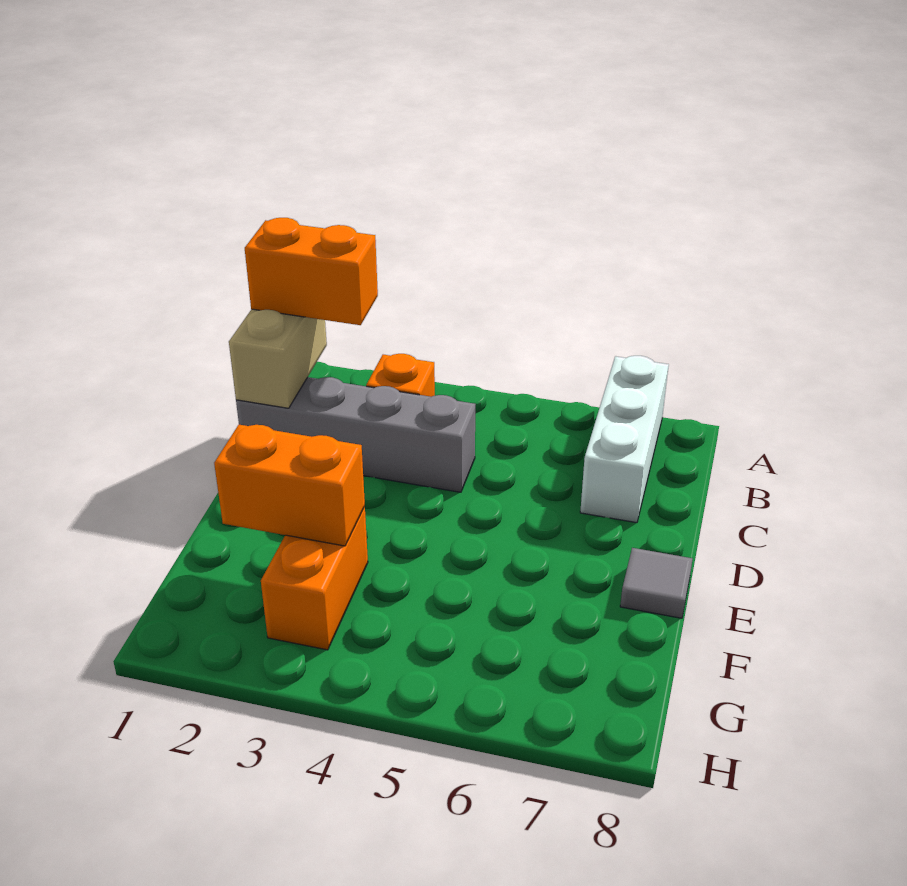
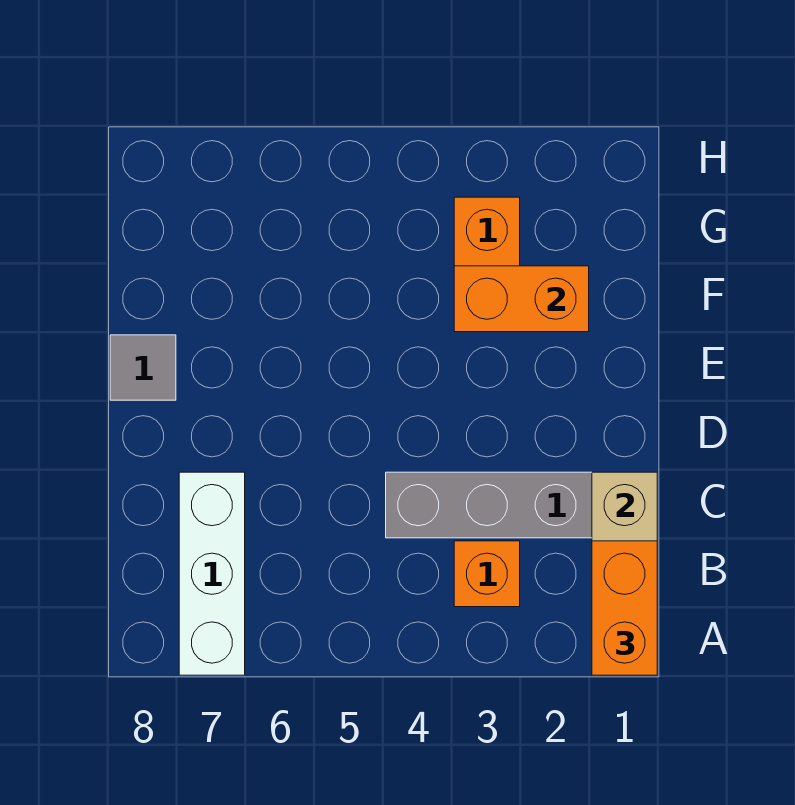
orange 1x2 brick [245,218,378,325] -> orange 1x2 brick turned to [592,541,657,675]

